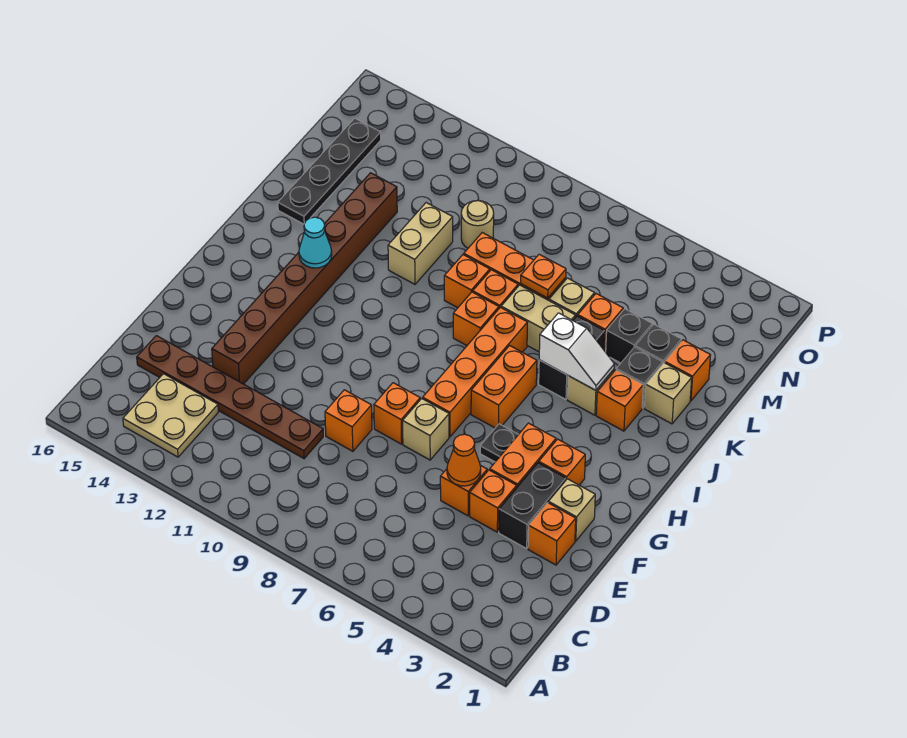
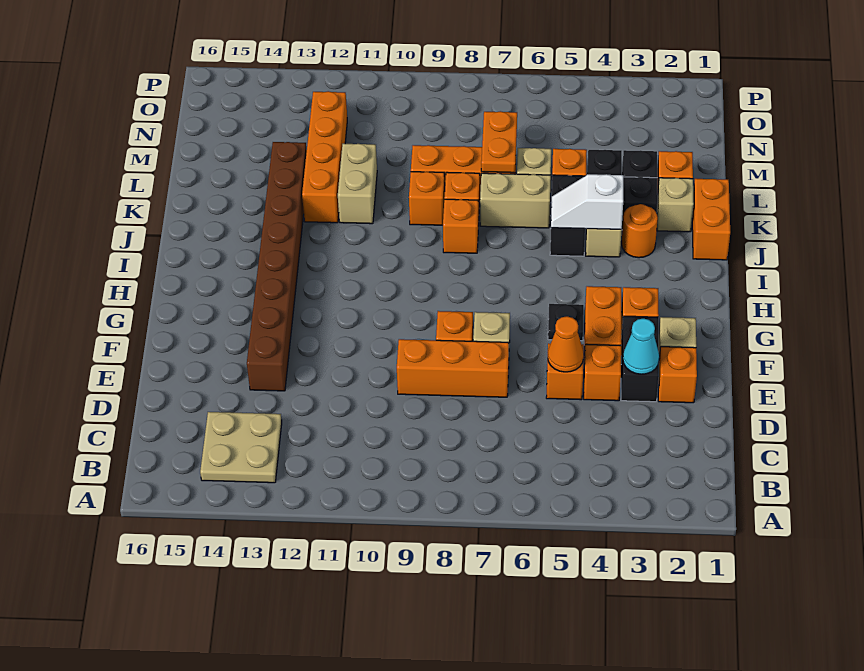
brown 1x6 plate [137,336,323,458] -> none
orange 1x1 brick [325,390,372,451] -> orange 1x3 brick [397,339,509,397]
orange 1x4 brick [423,307,528,437] -> orange 1x4 brick moved to [302,91,347,223]
orange 1x2 brick [471,346,537,428] -> orange 1x2 brick moved to [692,179,730,260]
cyan 1x1 cone [299,217,332,268] -> cyan 1x1 cone moved to [623,319,659,374]
orange 1x1 brick [596,370,643,431] -> orange 1x1 round brick [622,204,658,258]
white 1x2 slope [539,313,614,390] -> white 1x2 slope turned to [551,174,623,229]
black 1x4 plate [278,118,381,224] -> none
orange 1x1 plate [521,254,566,298] -> orange 1x2 plate [481,111,517,173]
tan 1x1 round brick [461,201,494,248] -> none

